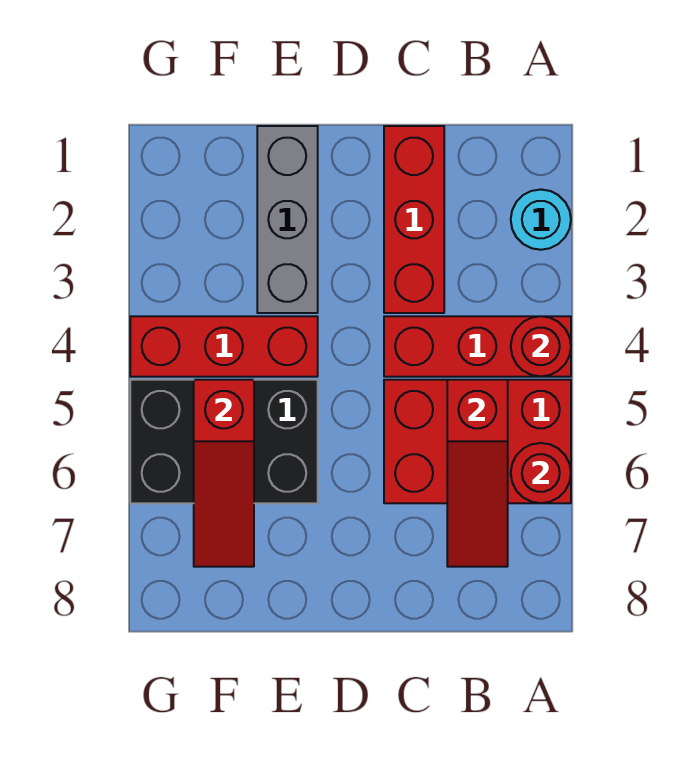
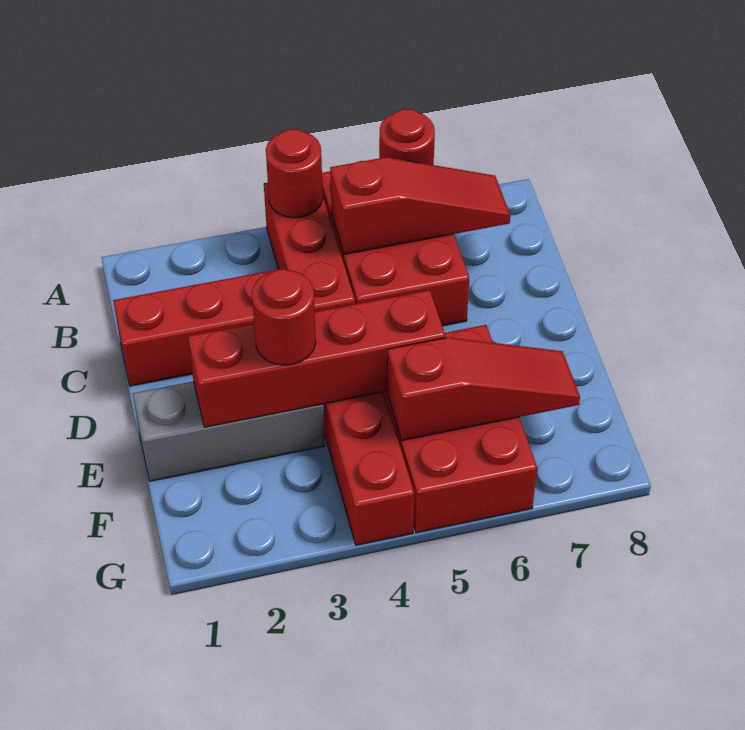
cyan 1x1 round brick [511,190,571,250] -> none
none -> red 1x4 brick [188,290,445,427]
none -> red 1x1 round brick [252,270,316,365]
black 2x3 brick [130,380,318,503] -> red 2x3 brick [384,325,537,533]

